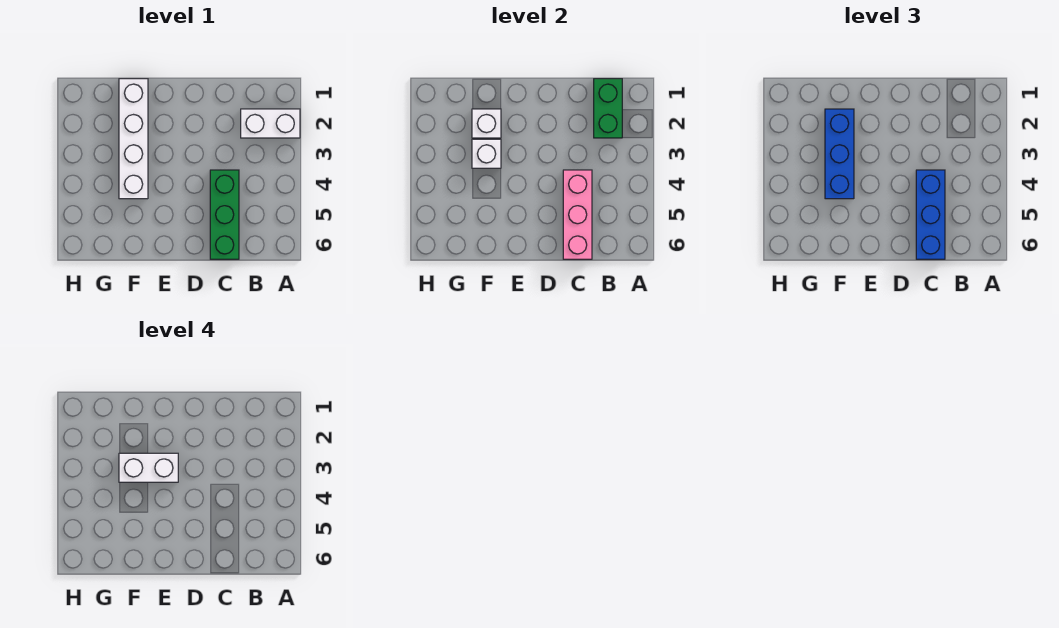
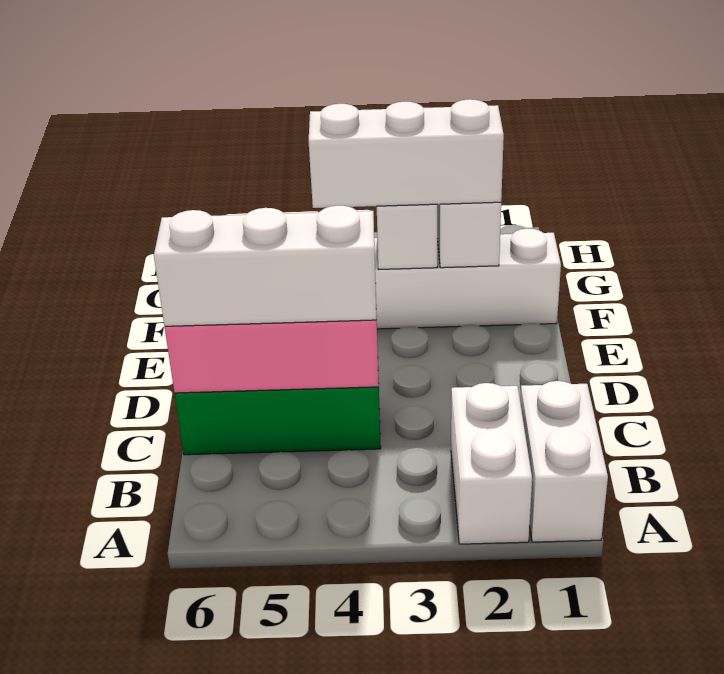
green 1x2 brick [594,79,622,138] -> none
blue 1x3 brick [916,170,945,259] -> white 1x3 brick [154,205,376,326]
white 1x2 brick [119,453,178,482] -> white 1x2 brick moved to [520,381,608,542]
blue 1x3 brick [825,109,854,199] -> white 1x3 brick [309,99,504,208]

